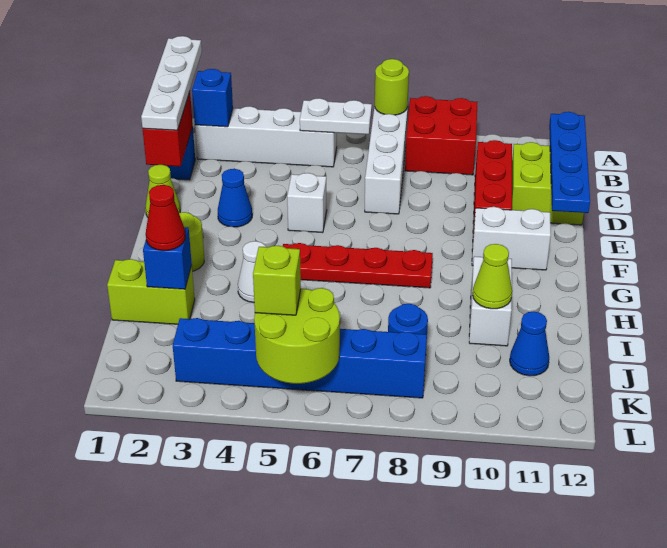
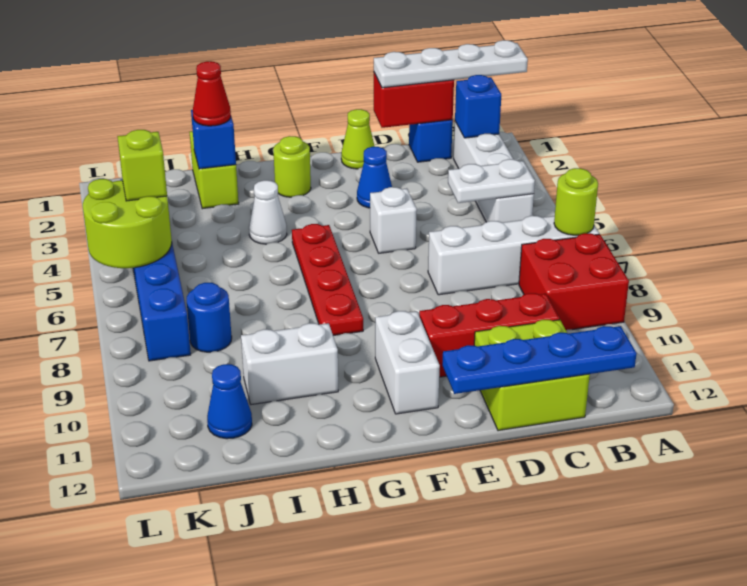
white 1x2 plate [300,98,372,134] -> white 1x2 plate turned to [448,159,535,203]
lime 1x1 cone [473,244,512,309] -> none

